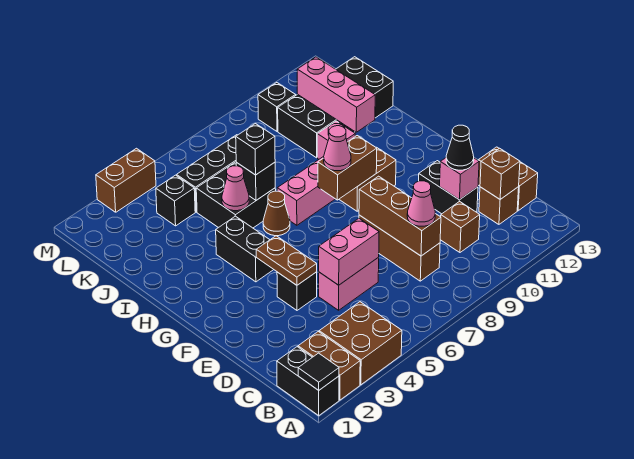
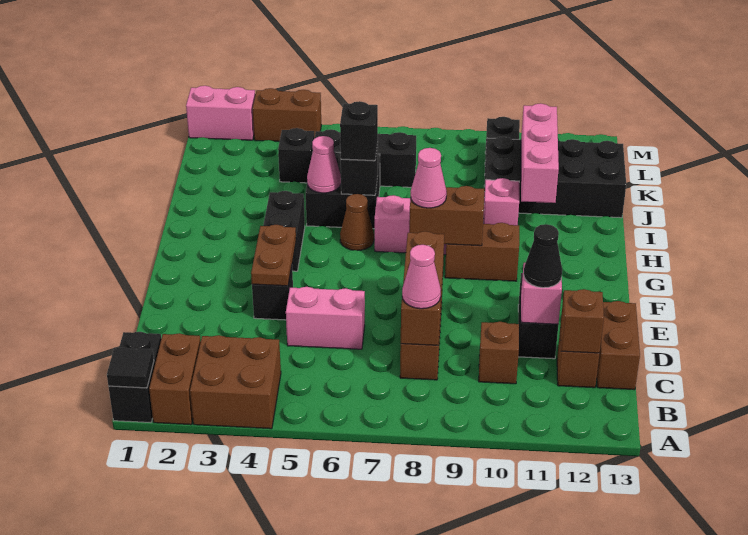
pink 1x2 brick [319,219,379,285] -> pink 1x2 brick moved to [186,86,255,140]

